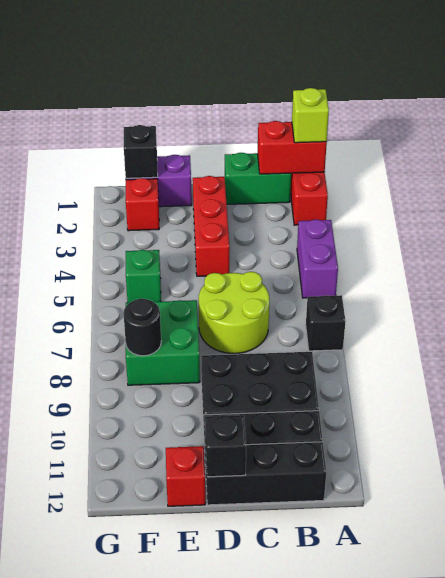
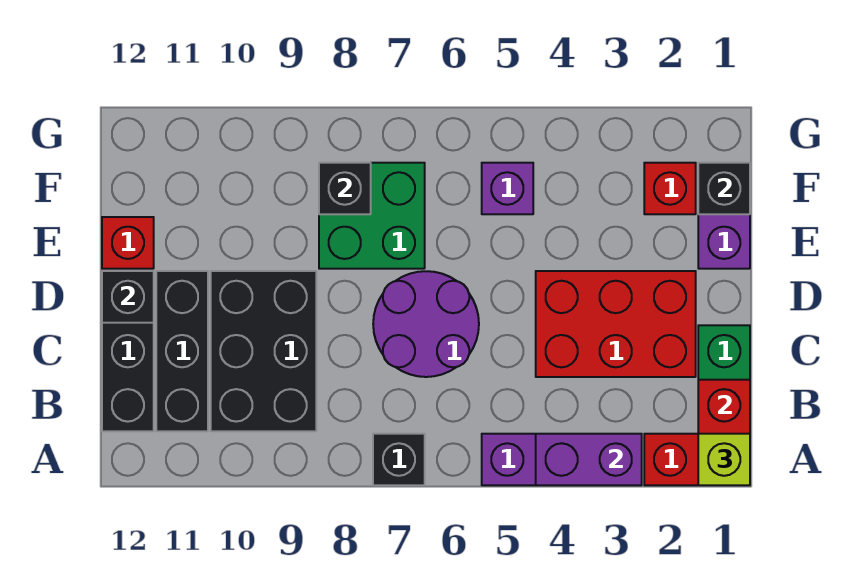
none -> purple 1x2 brick [536,434,642,485]
lime 2x2 round brick [199,272,269,354] -> purple 2x2 round brick [373,271,479,377]
red 1x3 brick [193,176,230,276] -> red 2x3 brick [536,271,696,377]
green 1x1 brick [126,250,161,303] -> purple 1x1 brick [482,163,533,214]
black 1x1 round brick [123,298,161,356] -> black 1x1 brick [319,163,371,214]

